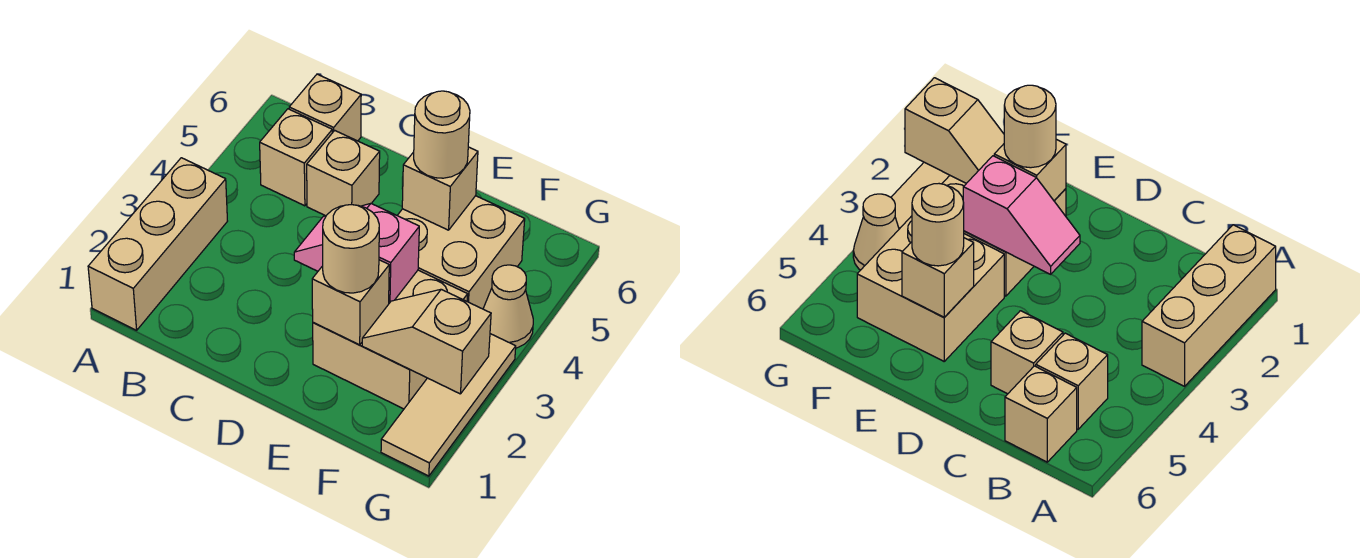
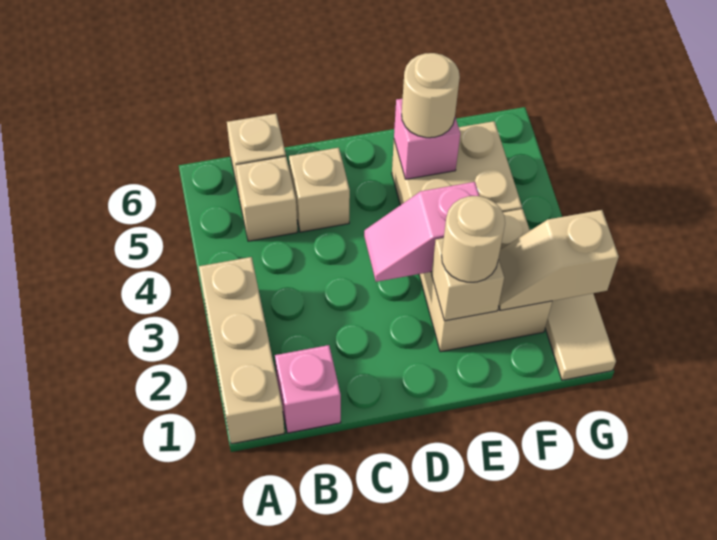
none -> pink 1x1 brick [275,345,341,433]
tan 1x1 brick [402,147,478,230] -> pink 1x1 brick [394,99,460,179]
tan 1x1 cone [483,265,533,348] -> none

